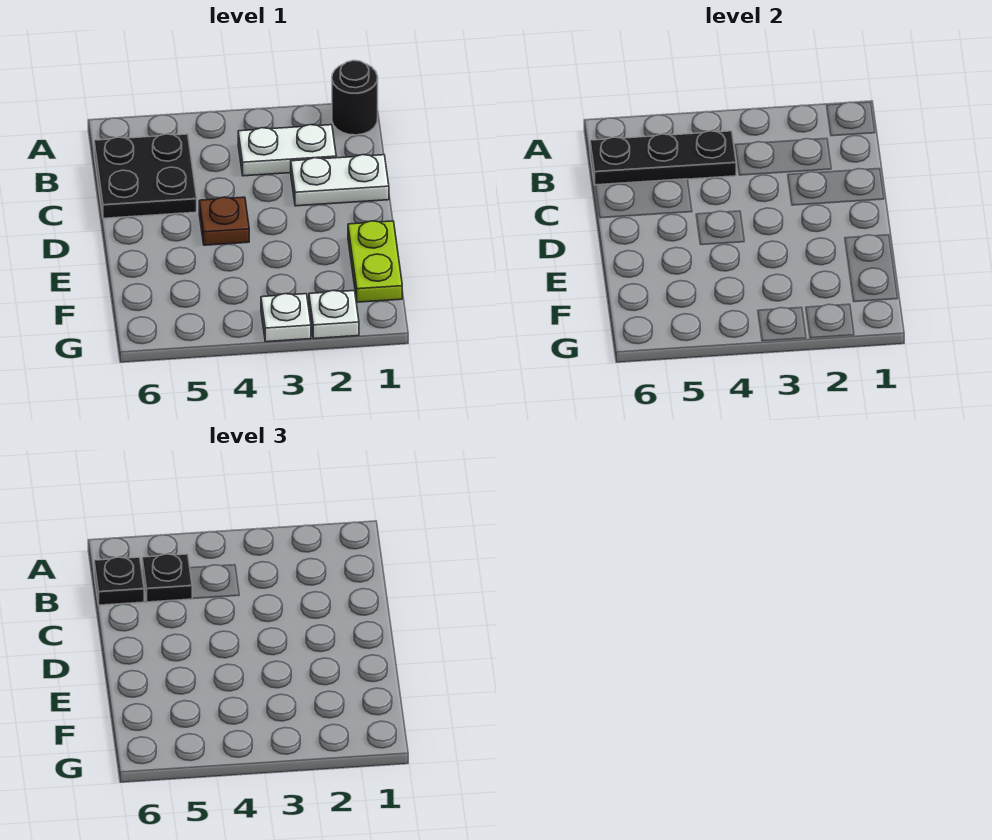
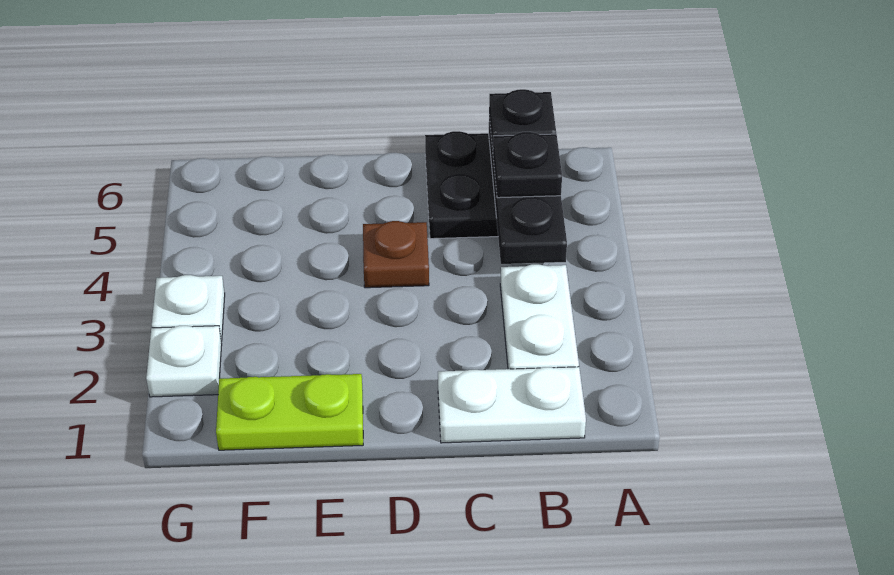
black 1x1 round brick [332,60,378,135] -> none
white 1x2 plate [291,155,389,206] -> white 1x2 plate turned to [438,367,586,443]

